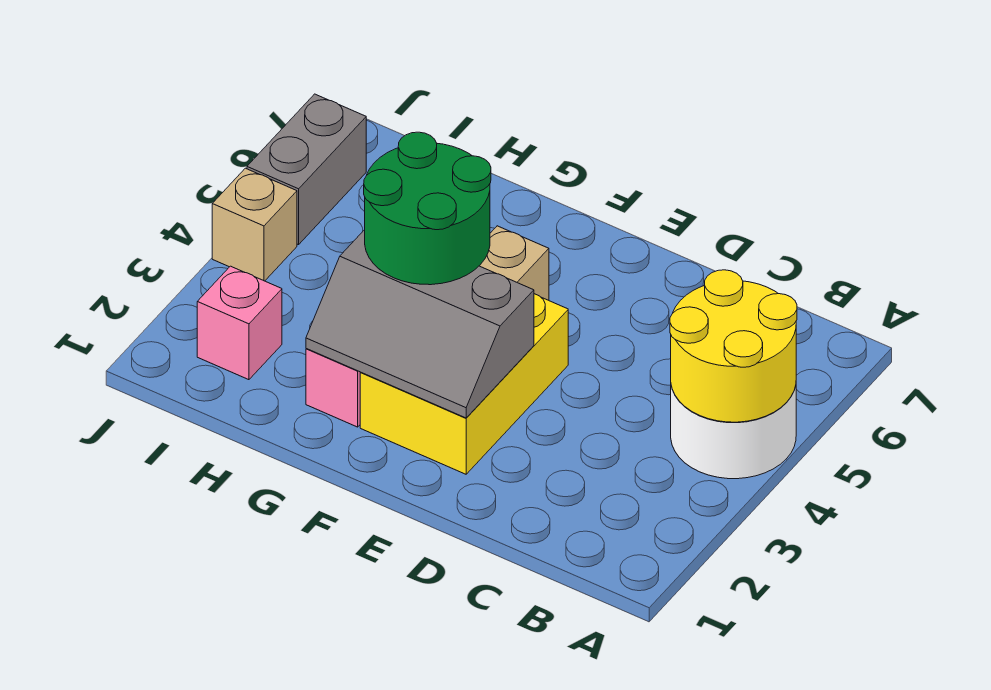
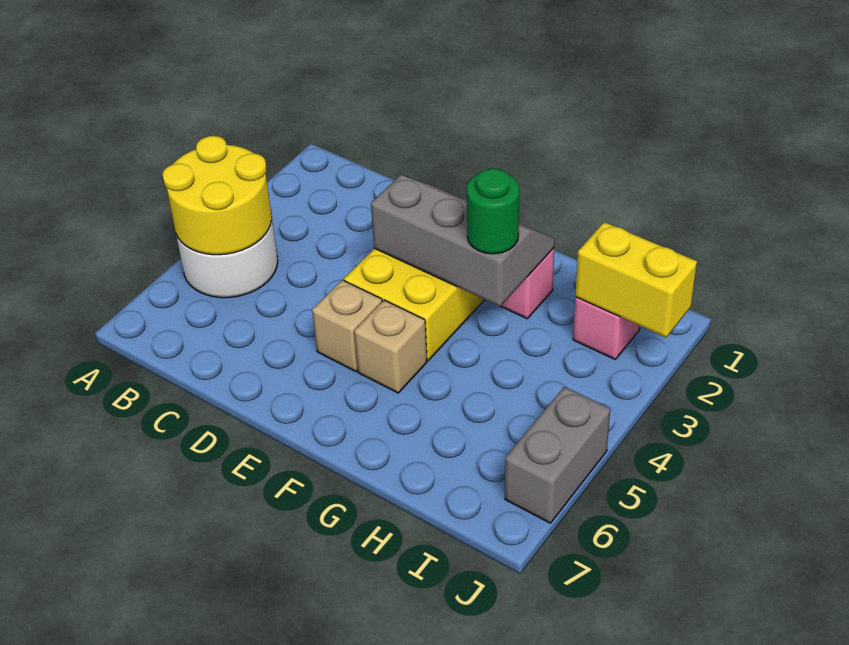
green 2x2 round brick [364,132,491,285] -> green 1x1 round brick [467,168,519,254]
none -> yellow 1x2 brick [575,222,697,338]
tan 1x1 brick [212,168,297,281] -> tan 1x1 brick moved to [312,280,382,371]

